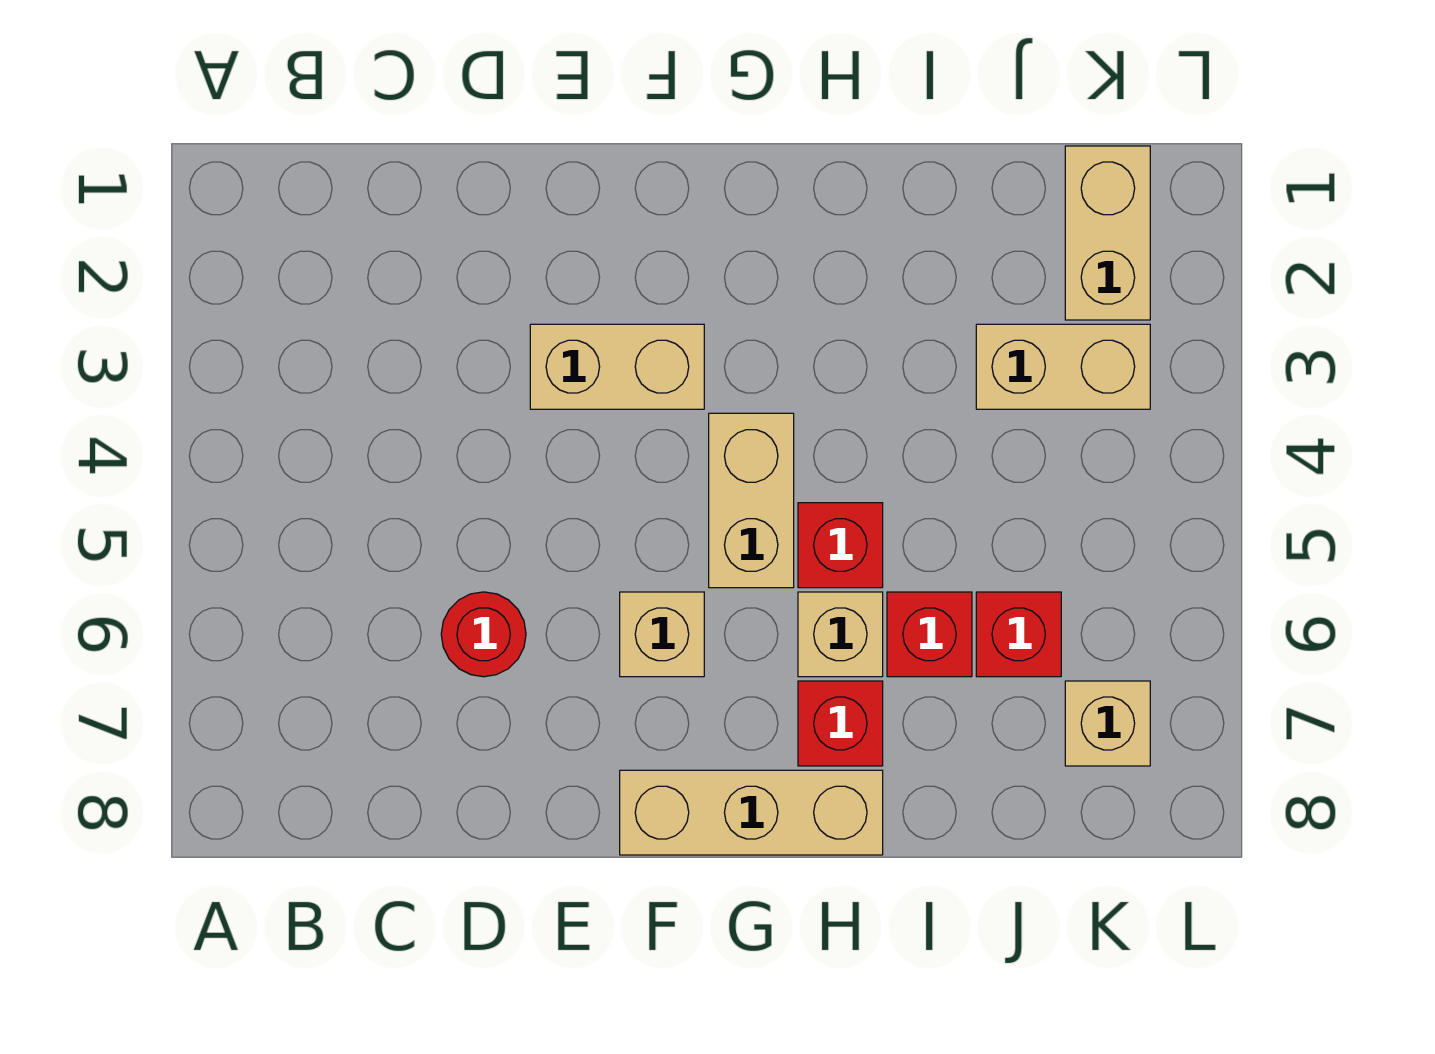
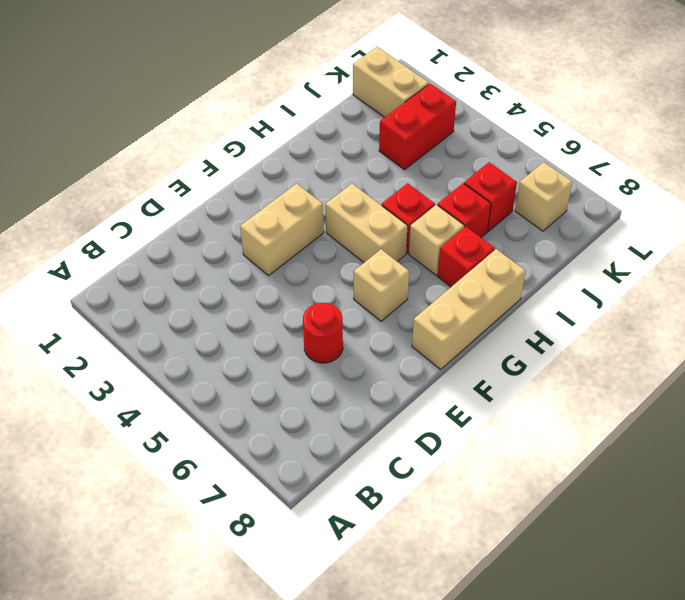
tan 1x2 brick [976,324,1150,409] -> red 1x2 brick [379,83,456,170]

